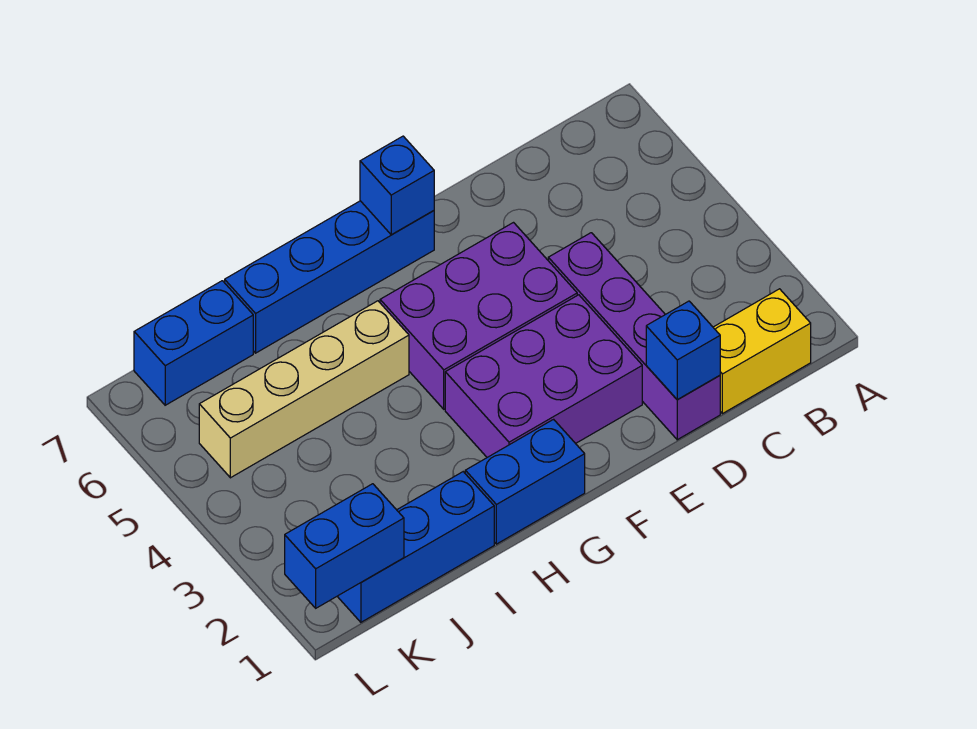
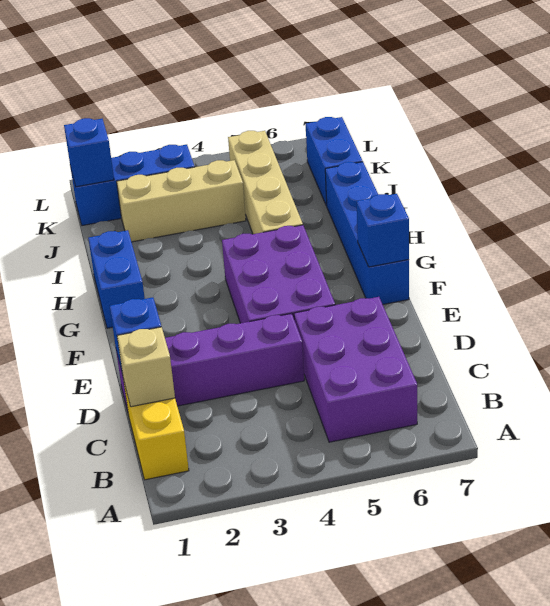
none -> tan 1x1 brick [117,327,175,407]
purple 2x3 brick [445,295,642,457] -> purple 2x3 brick moved to [294,297,417,442]
blue 1x3 brick [337,472,494,622] -> blue 1x3 brick turned to [71,145,195,226]
none -> tan 1x3 brick [117,160,246,242]
blue 1x2 brick [285,484,404,608] -> blue 1x1 brick [64,118,114,187]

